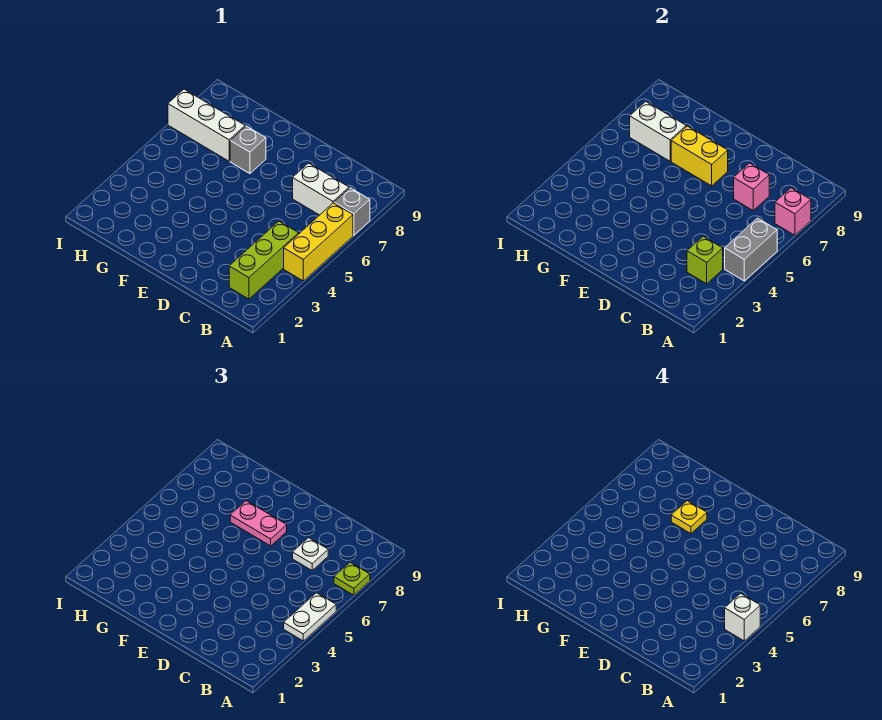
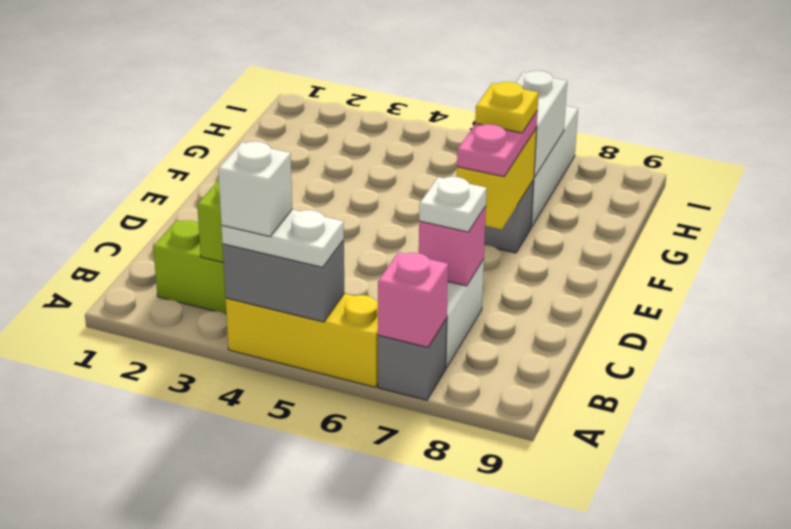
lime 1x1 plate [334,562,370,595] -> none

